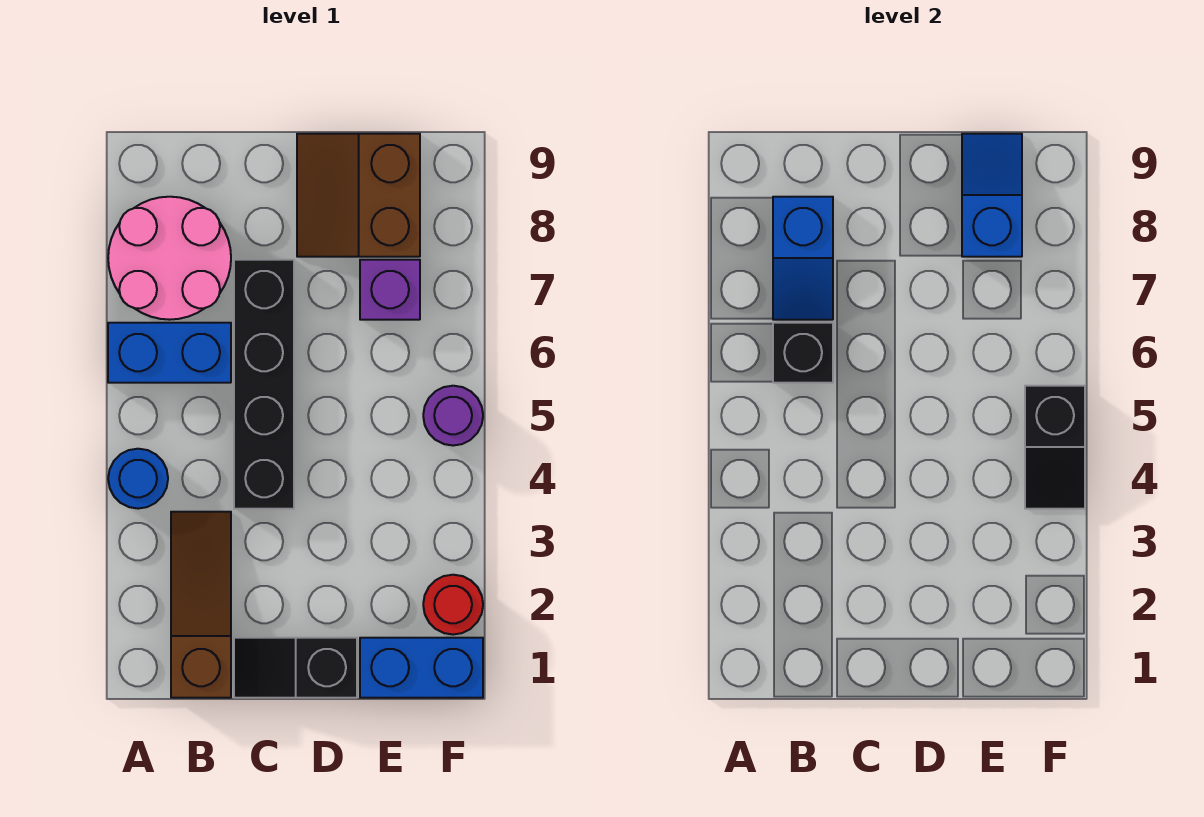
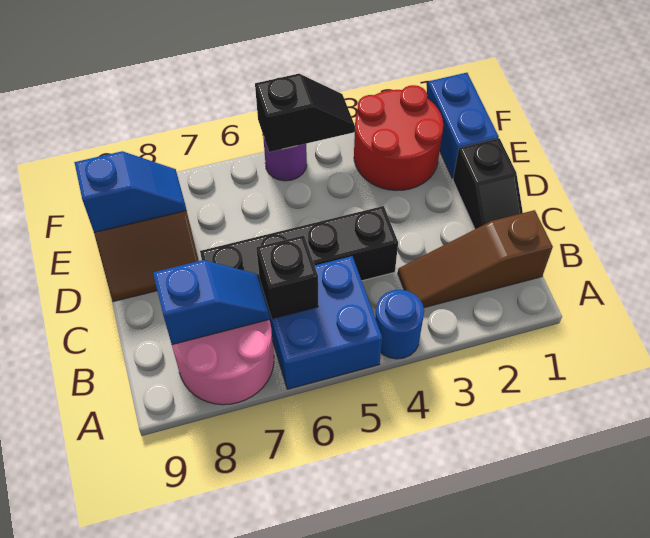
blue 1x2 brick [108,323,231,383] -> blue 2x2 brick [260,256,382,389]
purple 1x1 brick [360,260,420,320] -> none
blue 1x2 slope [962,134,1022,257] -> blue 1x2 slope turned to [74,151,186,233]
red 1x1 round brick [423,575,483,635] -> red 2x2 round brick [354,85,443,191]

